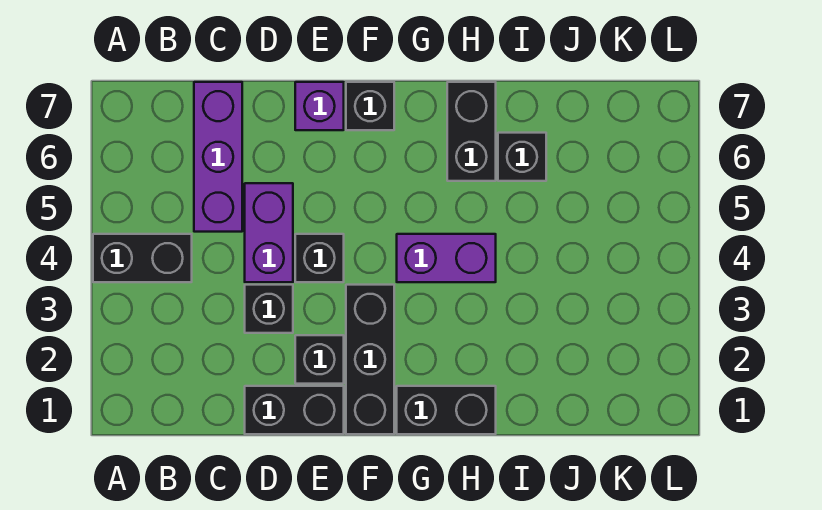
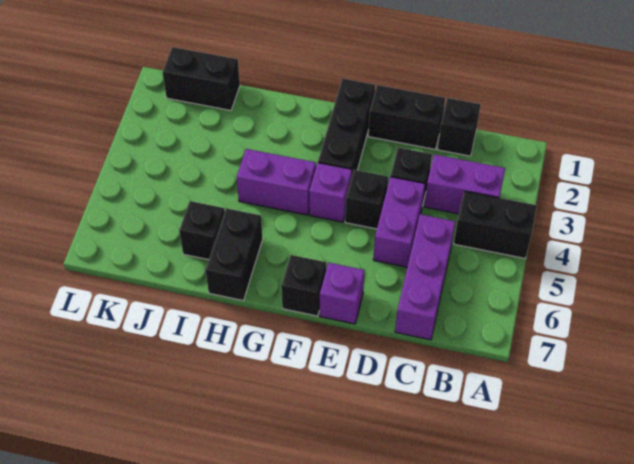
none -> purple 1x2 brick [424,154,505,214]
black 1x1 brick [295,335,344,384] -> black 1x1 brick moved to [438,98,481,156]
none -> purple 1x1 brick [309,163,352,222]
black 1x2 brick [397,386,496,434] -> black 1x2 brick moved to [162,47,240,110]

